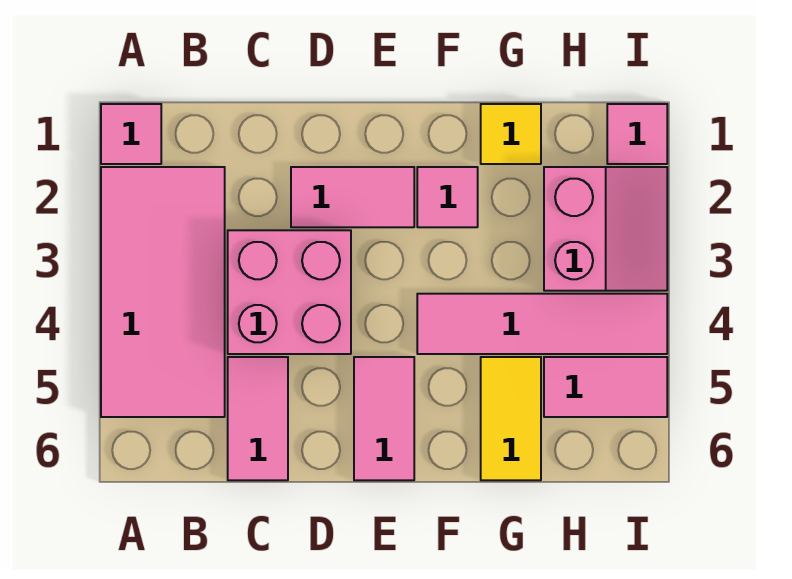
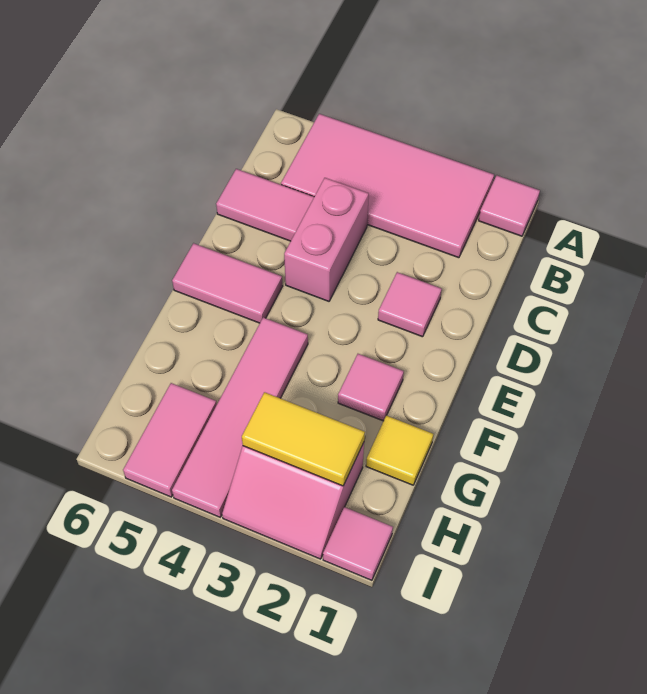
pink 2x2 brick [228,230,351,354] -> pink 1x2 brick [284,178,369,301]
pink 1x2 tile [291,167,414,227] -> pink 1x1 tile [378,272,442,337]
yellow 1x2 tile [481,357,541,480] -> yellow 1x2 tile moved to [242,392,365,486]

